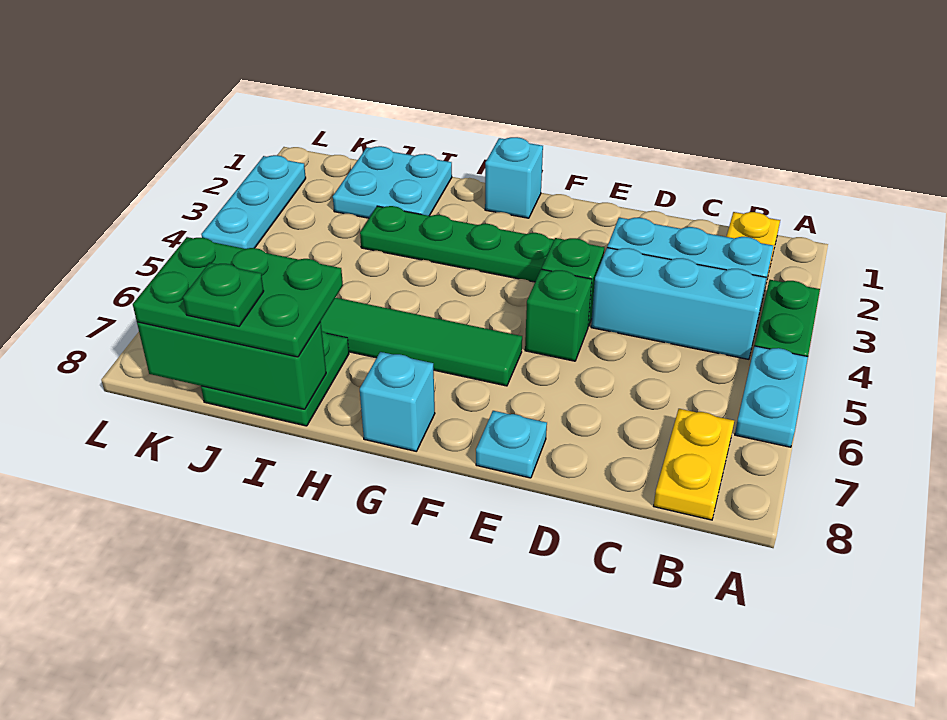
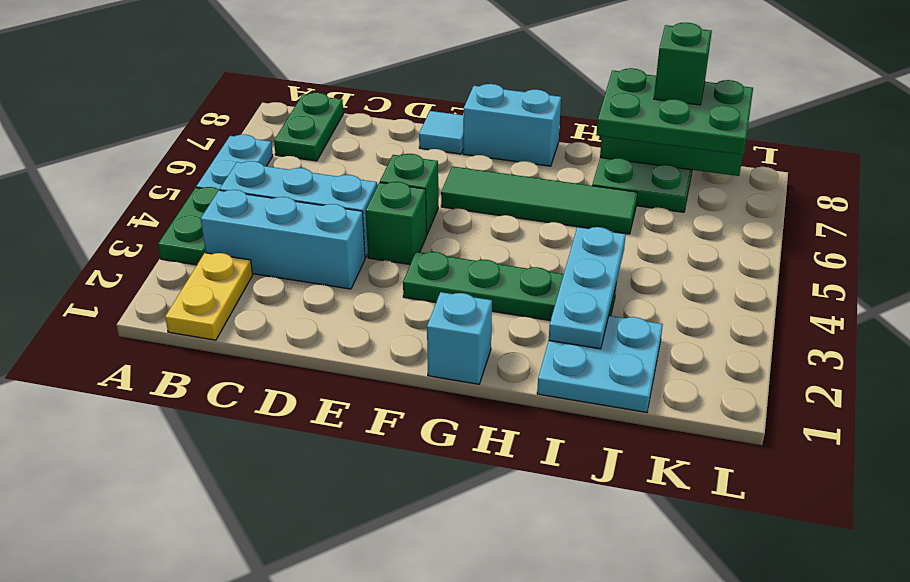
yellow 1x2 plate [654,409,734,520] -> green 1x2 plate [274,93,343,161]
cyan 1x1 plate [476,411,547,478] -> cyan 1x1 tile [419,111,464,154]
cyan 1x1 brick [360,352,435,451] -> cyan 1x2 brick [463,84,561,166]
green 1x1 plate [183,263,264,326] -> green 1x1 brick [654,23,712,105]
cyan 1x3 plate [201,155,306,249] -> cyan 1x3 plate moved to [549,227,626,349]

